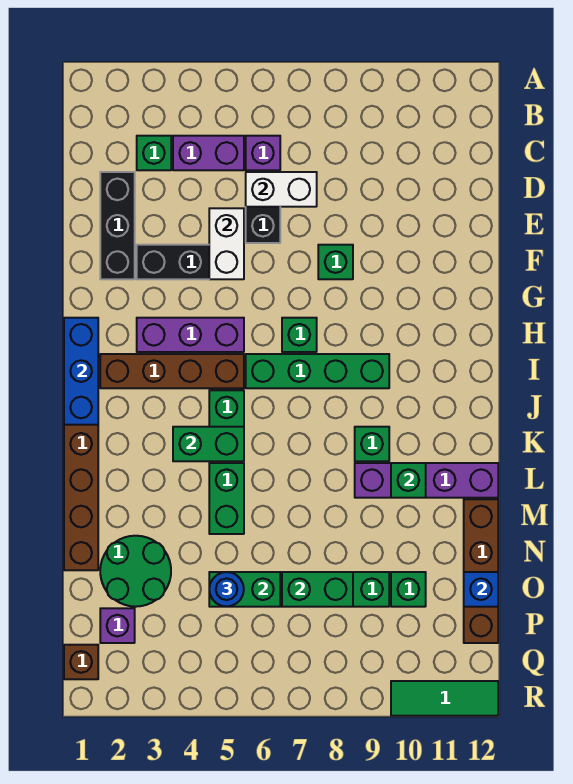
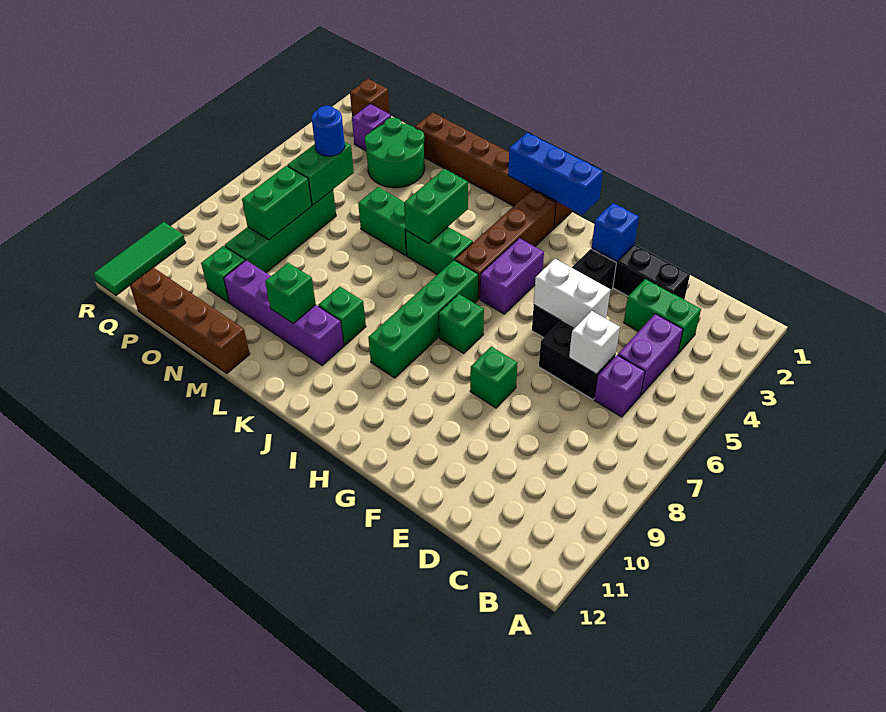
green 1x1 brick [137,136,171,170] -> green 1x2 brick [624,279,701,353]
white 1x2 brick [246,172,317,207] -> white 1x1 brick [569,311,620,374]
purple 1x3 brick [137,318,244,352] -> purple 1x2 brick [480,238,544,314]
purple 1x4 brick [355,463,498,498] -> purple 1x4 brick turned to [224,260,344,365]
blue 1x1 brick [464,572,498,607] -> blue 1x1 brick moved to [592,203,639,261]

